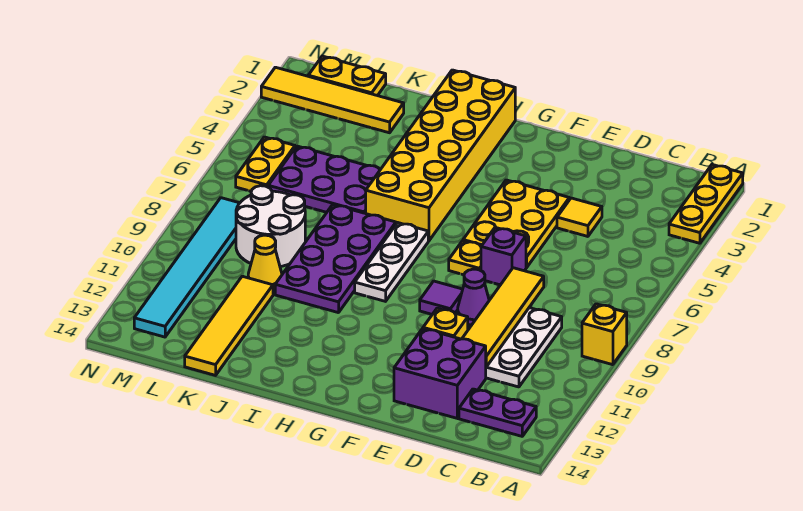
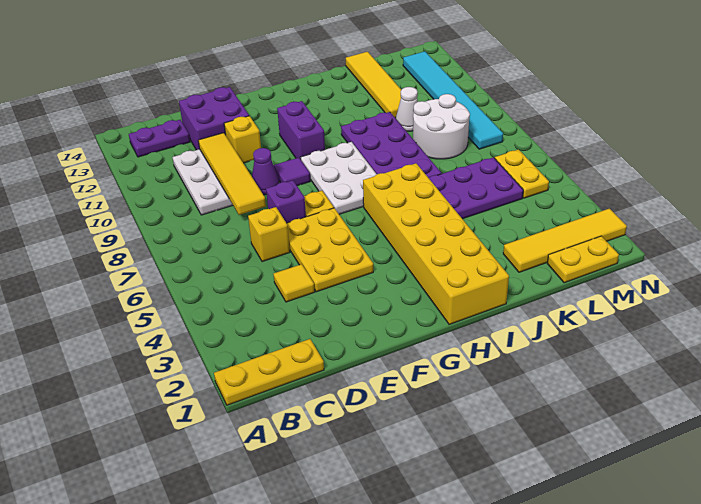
yellow 1x3 plate [669,165,743,243] -> yellow 1x3 plate turned to [214,339,324,405]
yellow 1x1 brick [582,304,627,365] -> yellow 1x1 brick moved to [248,207,290,262]
none -> purple 1x2 brick [277,101,325,159]
white 1x3 plate [355,223,428,301] -> white 2x3 plate [300,142,377,214]
yellow 1x1 cone [248,235,282,290] -> white 1x1 cone [396,87,418,131]

